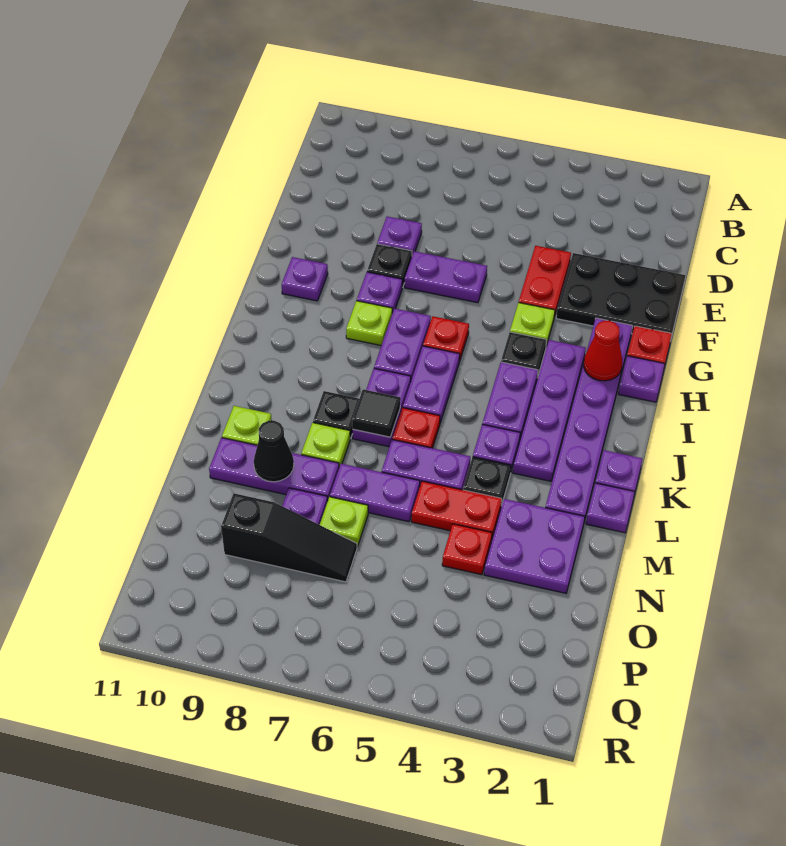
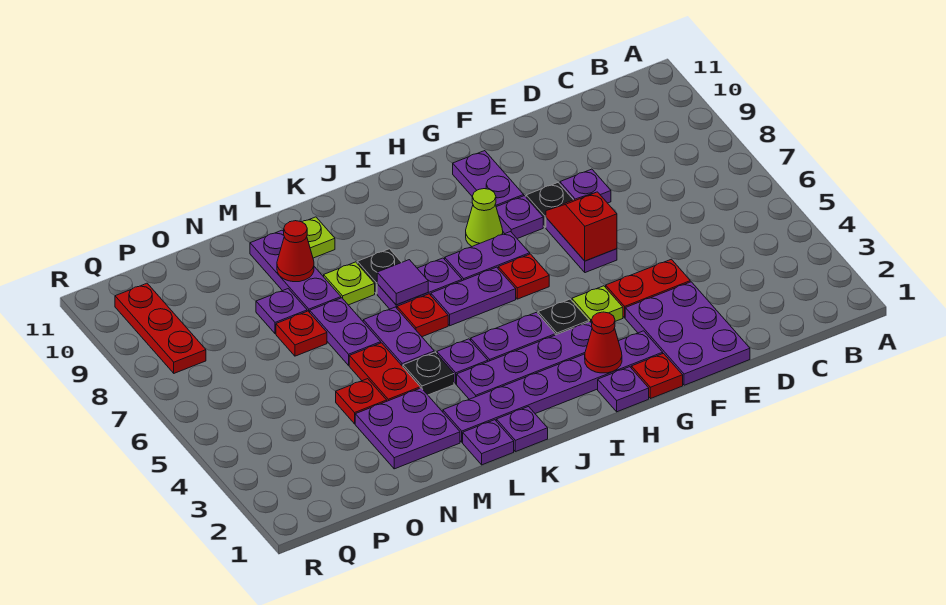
black 2x3 plate [556,253,685,337] -> purple 2x3 plate [625,282,750,385]
none -> red 1x2 slope [546,192,617,261]
purple 1x1 plate [282,257,328,301] -> purple 1x2 plate [453,151,524,207]
lime 1x1 plate [346,301,392,345] -> lime 1x1 cone [466,189,503,246]
black 1x1 tile [352,389,401,437] -> purple 1x1 tile [377,260,428,305]
black 1x1 cone [254,421,294,482] -> red 1x1 cone [277,221,314,282]
lime 1x1 plate [320,497,368,547] -> red 1x1 plate [276,311,327,356]
black 1x3 slope [221,493,357,582] -> none
none -> red 1x3 plate [115,283,206,373]

